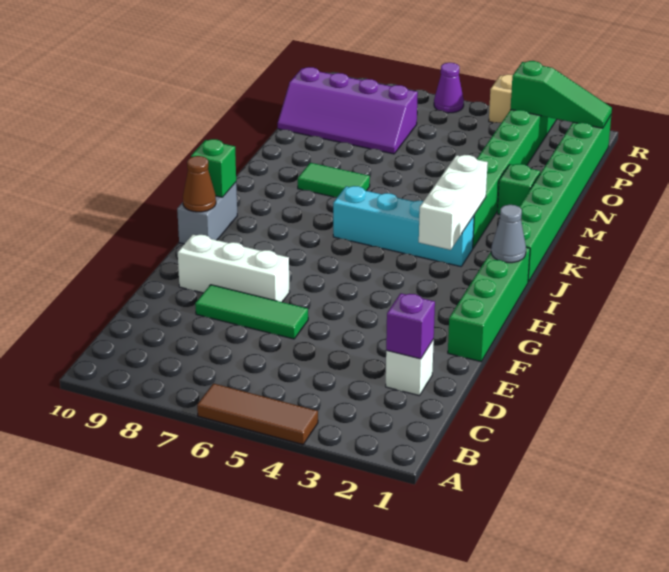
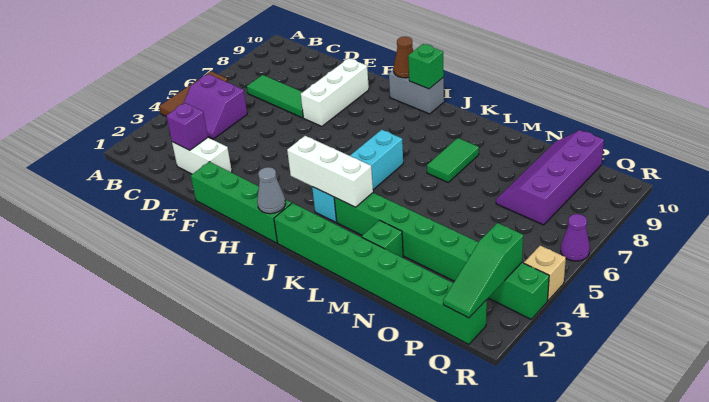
none -> purple 2x2 slope [183,74,247,139]
white 1x1 brick [386,339,434,396] -> white 1x2 brick [172,138,232,174]
green 1x3 tile [195,285,308,339] -> green 1x3 tile turned to [247,75,303,118]

